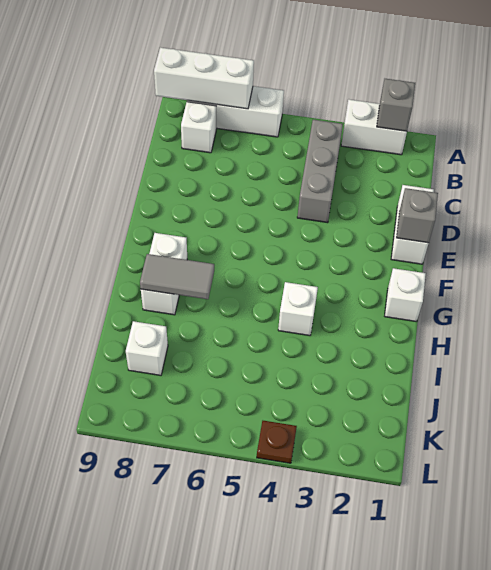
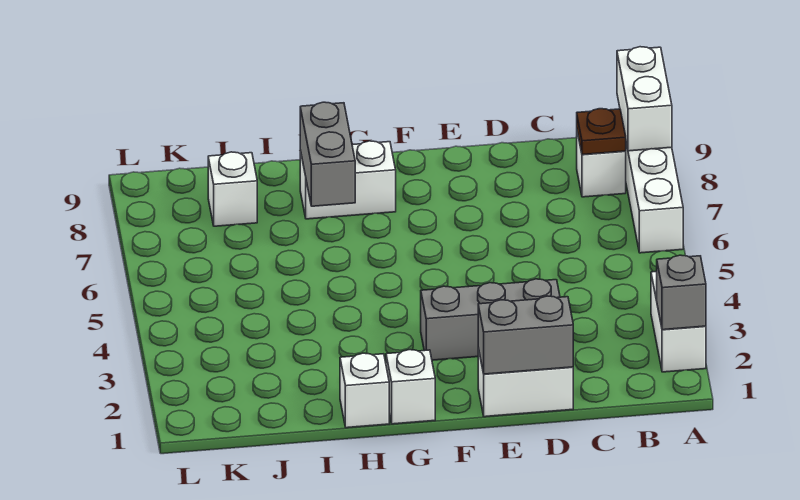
white 1x3 brick [154,47,254,109] -> white 1x2 brick [617,47,672,151]
grey 1x3 brick [297,120,343,223] -> grey 1x3 brick moved to [421,279,560,360]
grey 1x1 brick [396,188,438,243] -> grey 1x2 brick [478,296,573,374]
white 1x1 brick [278,282,318,336] -> white 1x1 brick moved to [340,353,389,428]
grey 1x2 tile [140,254,214,299] -> grey 1x2 brick [300,102,355,206]
brown 1x1 plate [257,421,297,463] -> brown 1x1 plate moved to [577,109,626,155]

